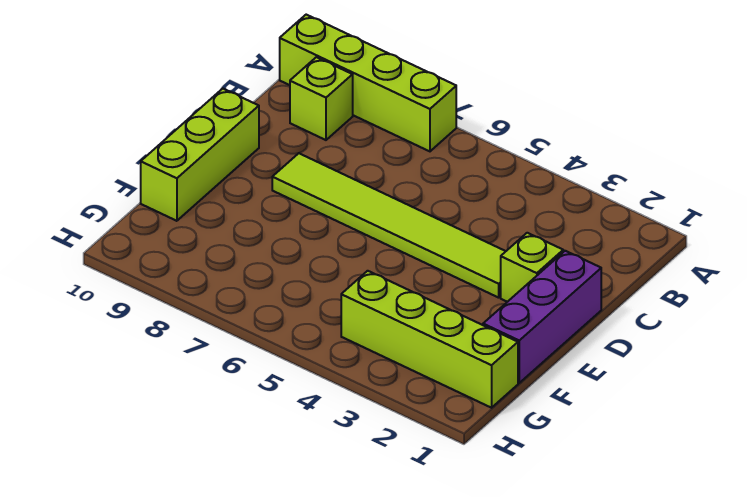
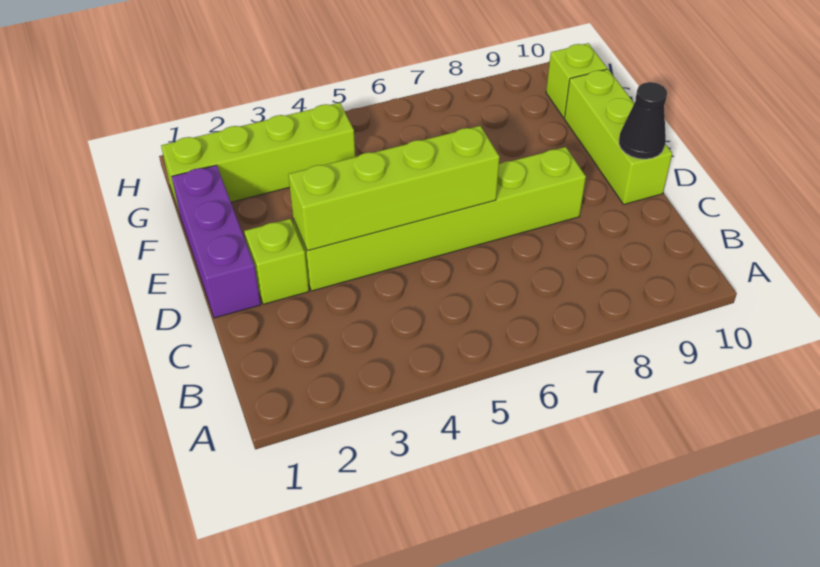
lime 1x4 brick [280,15,456,151] -> lime 1x4 brick moved to [288,126,500,251]
lime 1x1 brick [290,57,353,140] -> lime 1x1 brick moved to [546,43,607,118]
lime 1x6 tile [272,153,506,298] -> lime 1x6 brick [293,147,586,291]
none -> black 1x1 cone [619,82,667,159]

